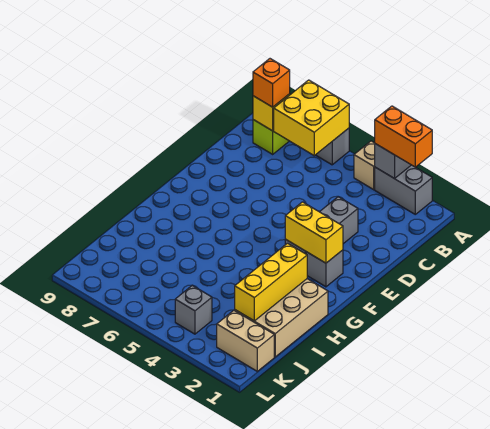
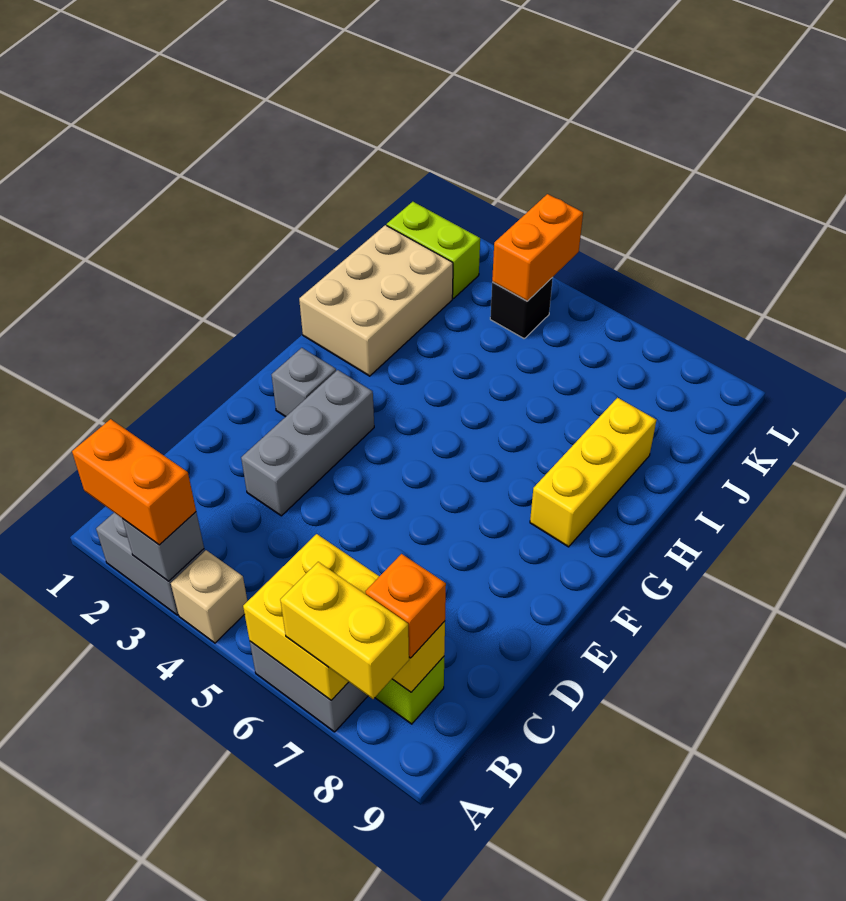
yellow 1x2 brick [285,202,343,263] -> yellow 1x2 brick moved to [280,562,409,699]
yellow 1x3 brick [235,243,307,321] -> yellow 1x3 brick moved to [530,398,656,547]
tan 1x2 brick [217,310,274,371] -> lime 1x2 brick [387,202,480,298]
grey 1x1 brick [175,285,212,334] -> black 1x1 brick [490,278,553,338]
none -> orange 1x2 brick [492,194,583,301]

